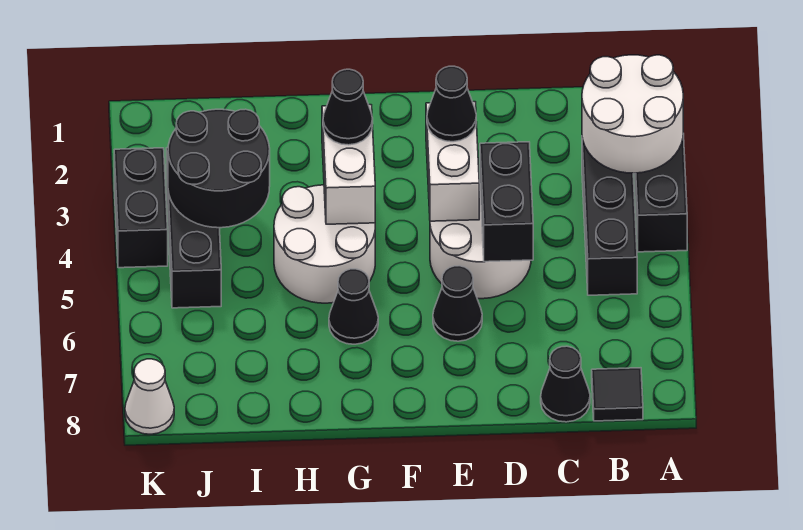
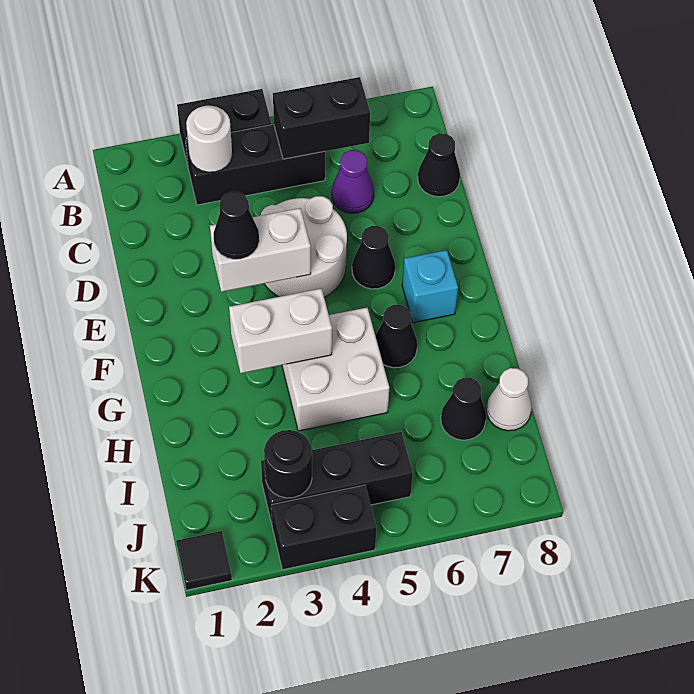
white 2x2 round brick [582,55,683,173] -> white 1x1 round brick [186,106,232,172]
black 1x1 tile [592,368,643,421] -> black 1x1 tile moved to [176,531,232,590]
none -> purple 1x1 cone [332,150,374,213]
black 1x2 brick [480,142,533,262] -> black 1x2 brick moved to [273,77,370,159]
none -> cyan 1x1 brick [402,250,458,323]
black 1x1 cone [323,69,373,145] -> black 1x1 cone moved to [441,378,486,440]
white 2x2 round brick [274,185,375,303] -> white 2x2 brick [282,308,389,431]
black 2x2 round brick [168,109,270,228] -> black 1x1 round brick [264,430,312,498]
white 1x1 cone [125,359,174,434] -> white 1x1 cone moved to [486,368,532,431]

